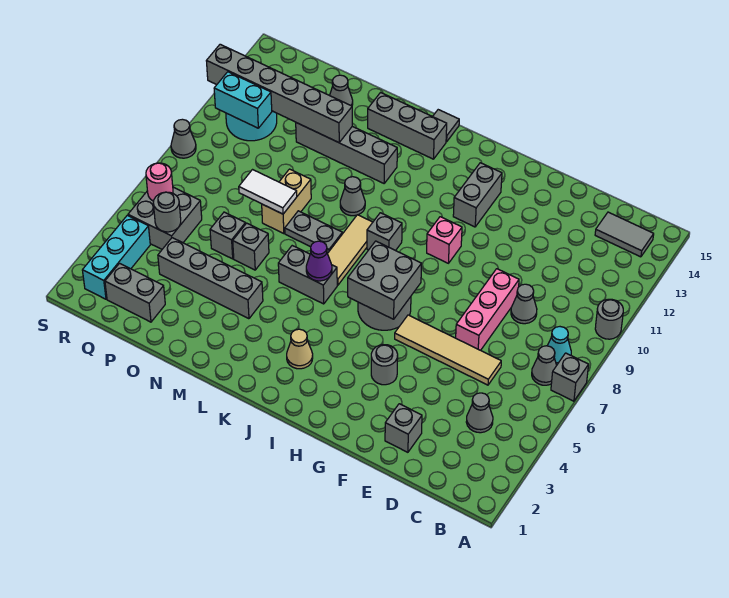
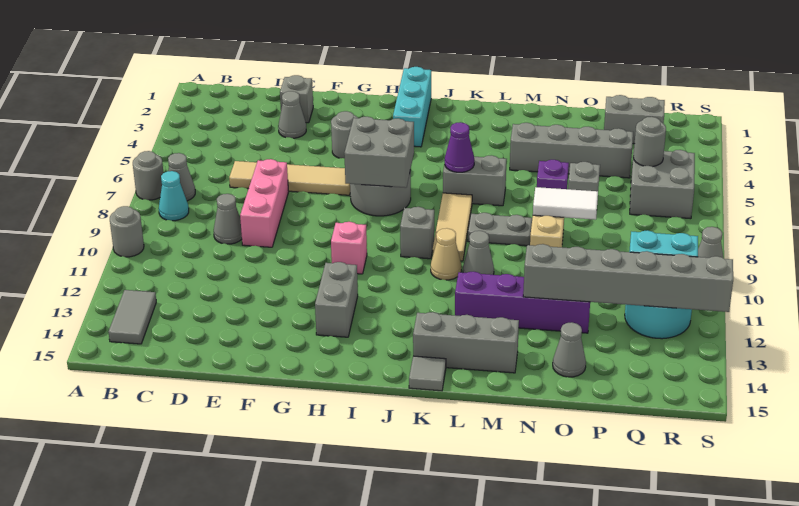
grey 1x1 brick [551,353,589,401] -> grey 1x1 round brick [133,151,163,200]
grey 1x2 tile [595,212,654,257] -> grey 1x2 tile turned to [109,290,156,344]
grey 1x1 cone [466,393,493,433] -> grey 1x1 cone moved to [278,91,306,138]
tan 1x1 cone [287,329,313,369] -> tan 1x1 cone moved to [431,228,461,280]
grey 1x4 brick [296,123,397,183] -> purple 1x4 brick [455,272,590,333]
grey 1x1 brick [233,223,269,270] -> purple 1x1 brick [537,160,569,189]
cyan 1x3 brick [82,215,150,299] -> cyan 1x3 brick moved to [393,67,431,147]
pink 1x1 round brick [146,163,173,201] -> none

